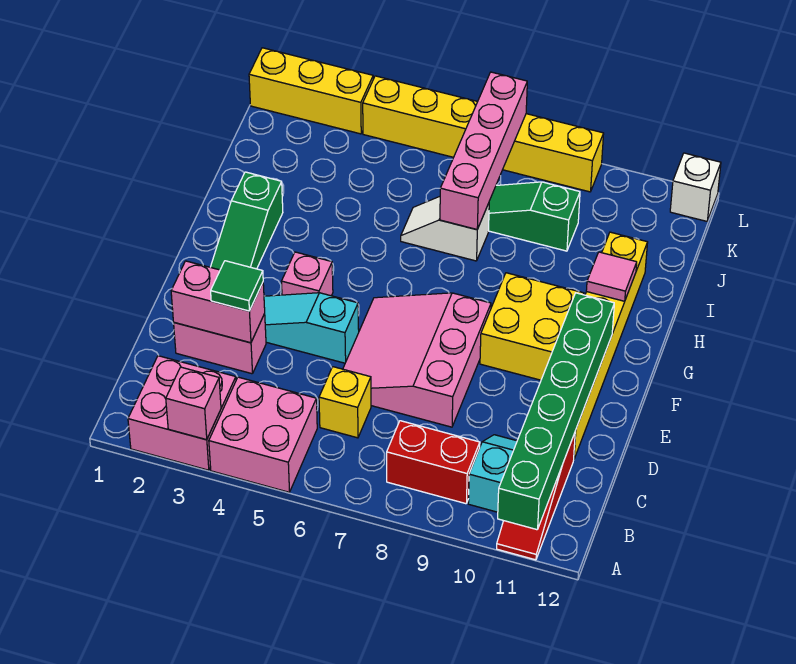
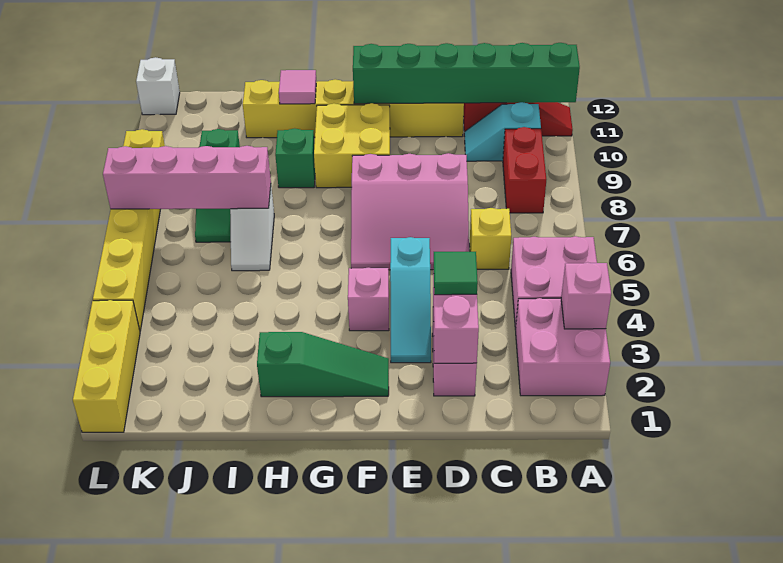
none -> green 1x1 brick [275,128,315,188]

